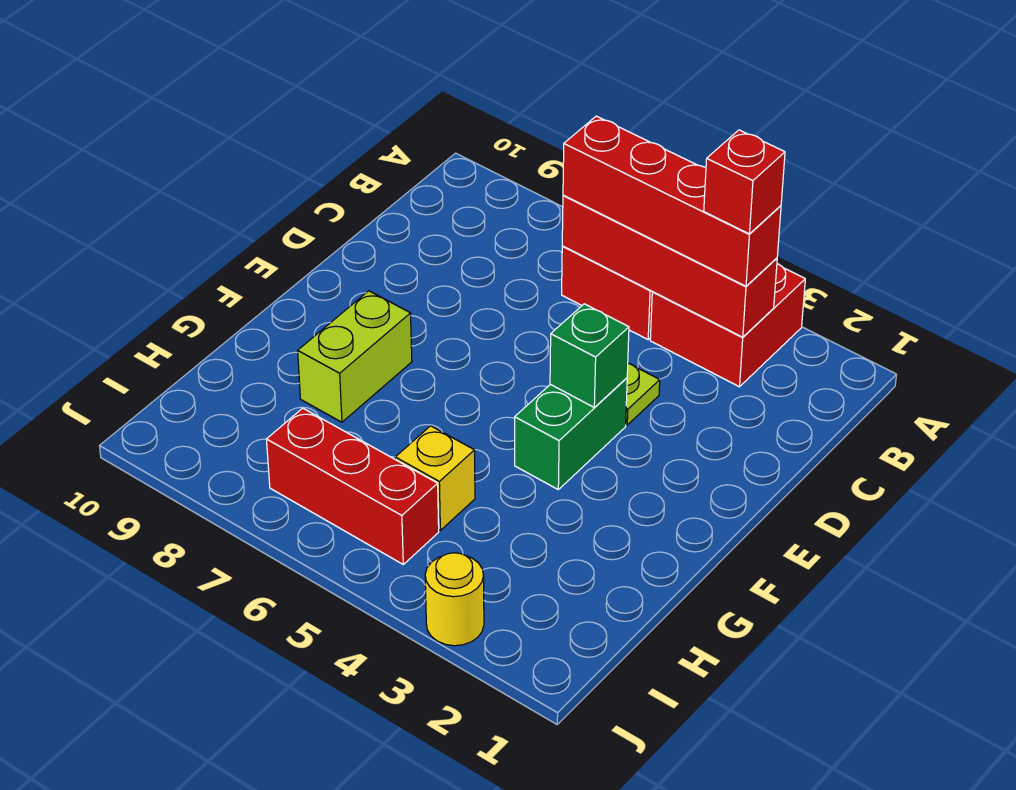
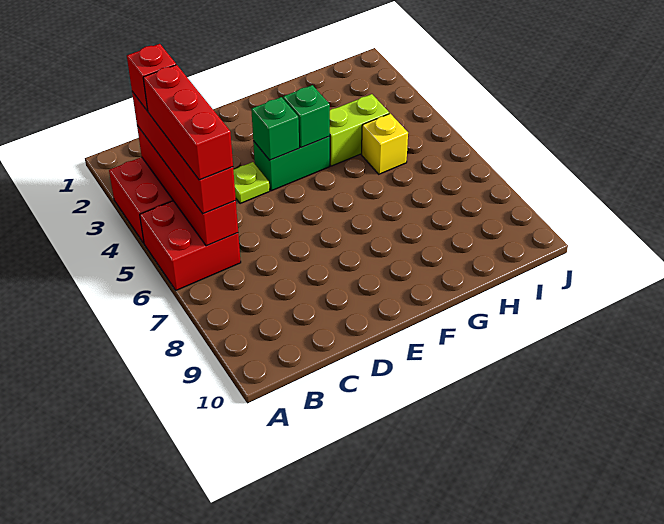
none -> green 1x1 brick [283,85,330,148]
lime 1x2 brick [298,291,412,422] -> lime 1x2 brick moved to [330,94,389,166]
red 1x3 brick [266,408,439,564] -> red 1x3 brick moved to [143,65,233,180]
yellow 1x1 round brick [425,553,484,646] -> none

